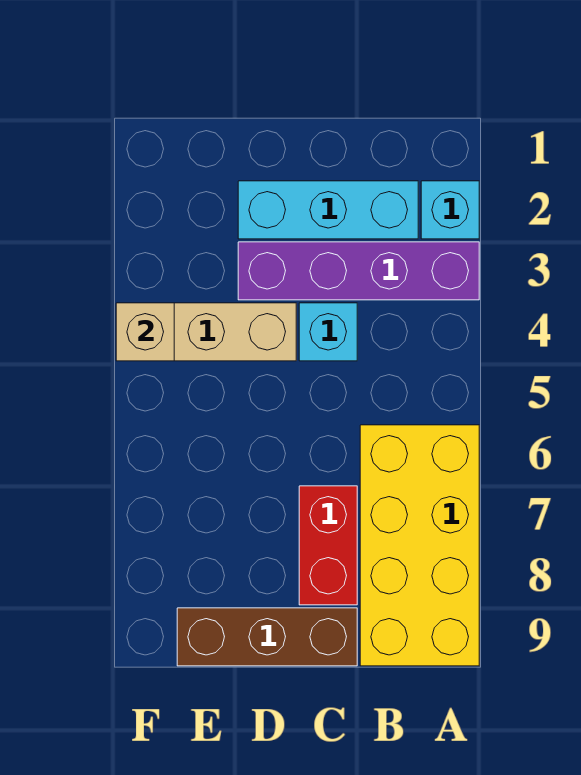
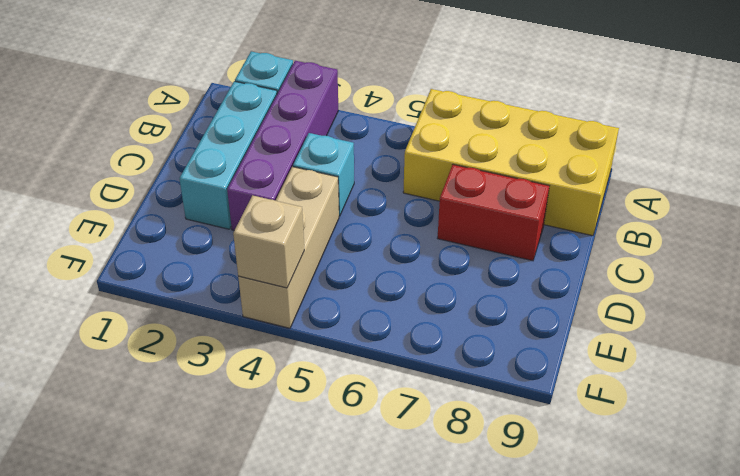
brown 1x3 brick [177,608,357,666] -> none

